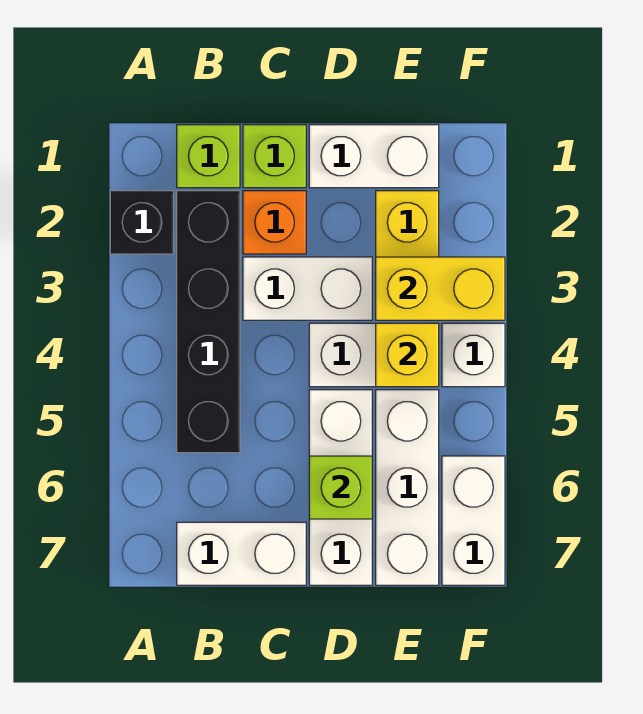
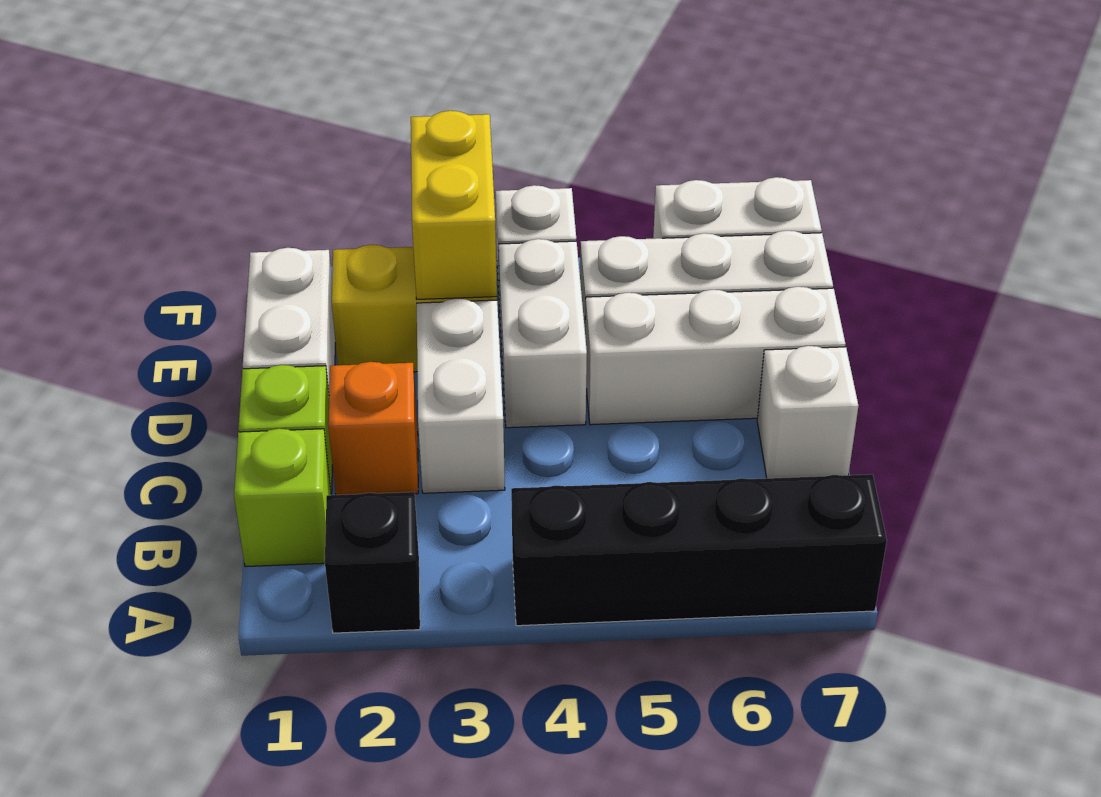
black 1x4 brick [177,191,240,453] -> black 1x4 brick moved to [511,474,887,626]
white 1x2 brick [177,522,306,585] -> white 1x1 brick [757,346,858,478]
lime 1x1 brick [309,456,372,519] -> none
yellow 1x1 brick [376,323,439,387] -> none

